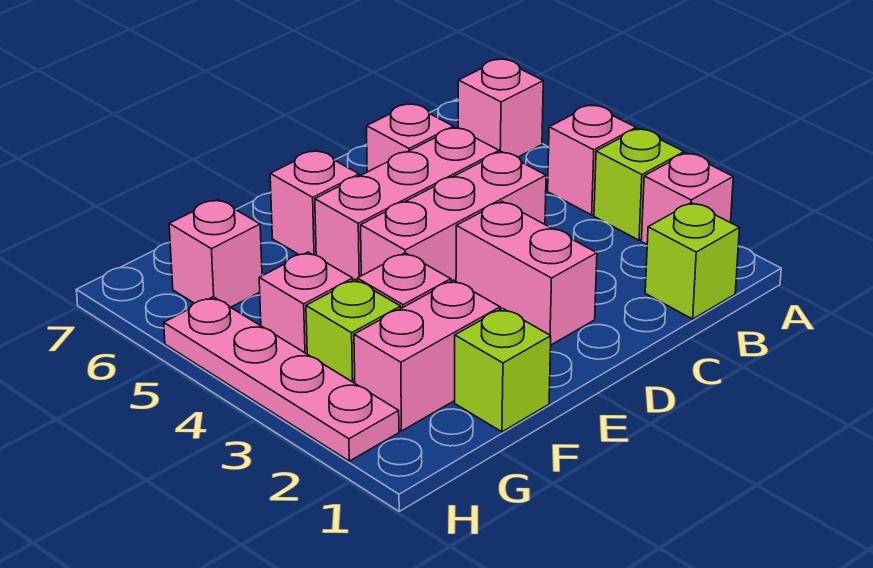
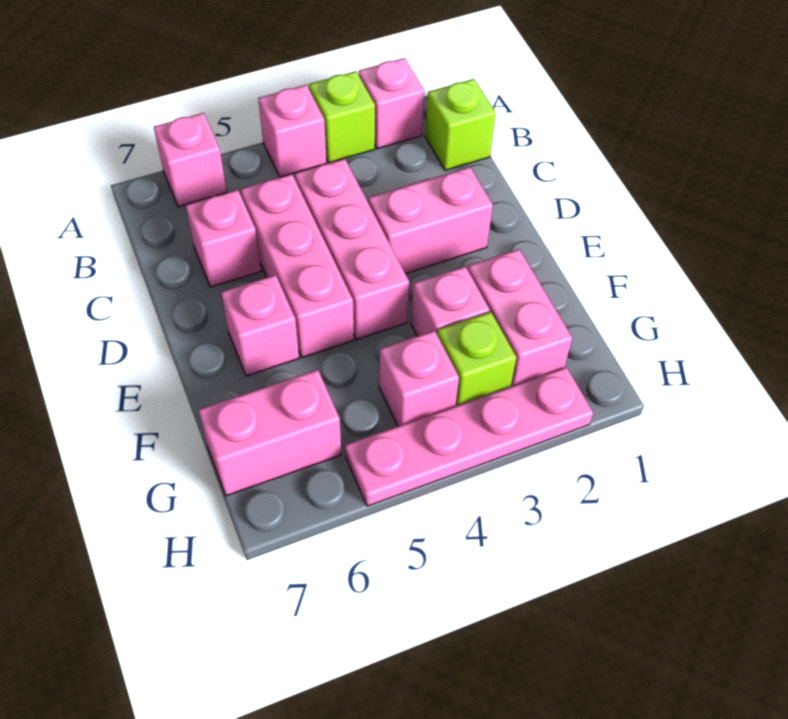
lime 1x1 brick [455,308,551,432] -> none
pink 1x1 brick [169,199,262,307] -> pink 1x2 brick [198,370,341,496]

